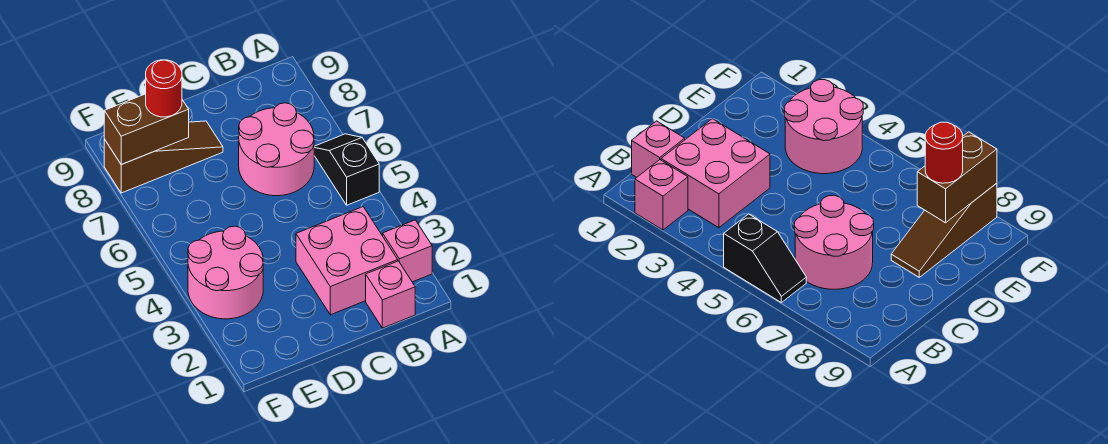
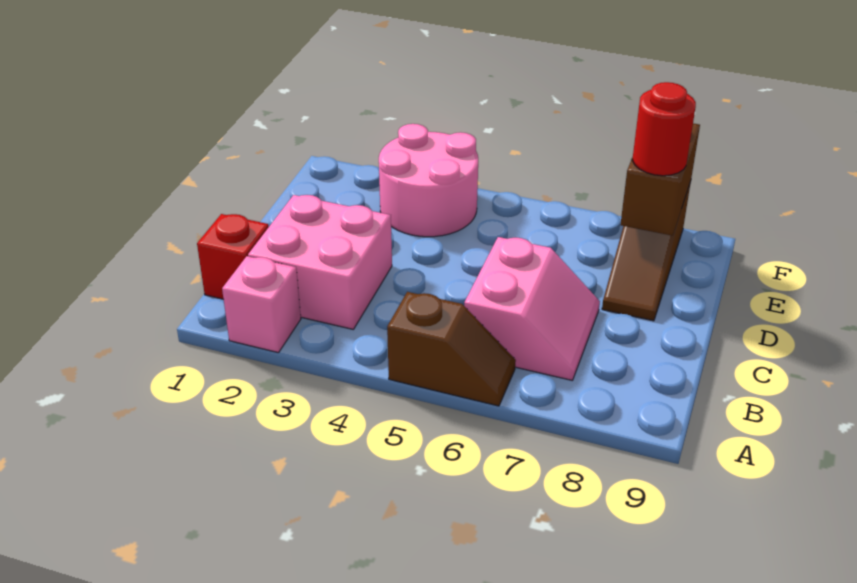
black 1x2 slope [314,134,379,205] -> brown 1x2 slope [387,292,516,406]
pink 1x1 brick [366,261,415,328] -> red 1x1 brick [197,214,269,299]
pink 2x2 round brick [239,103,314,196] -> pink 2x2 slope [464,237,600,380]

